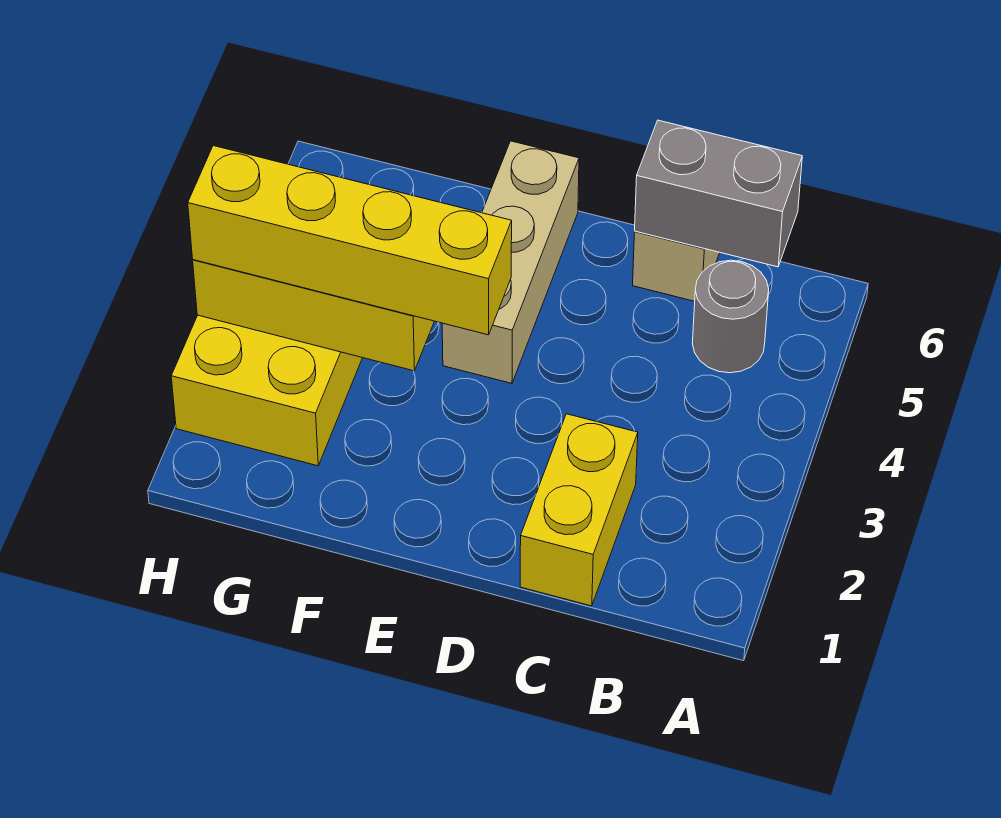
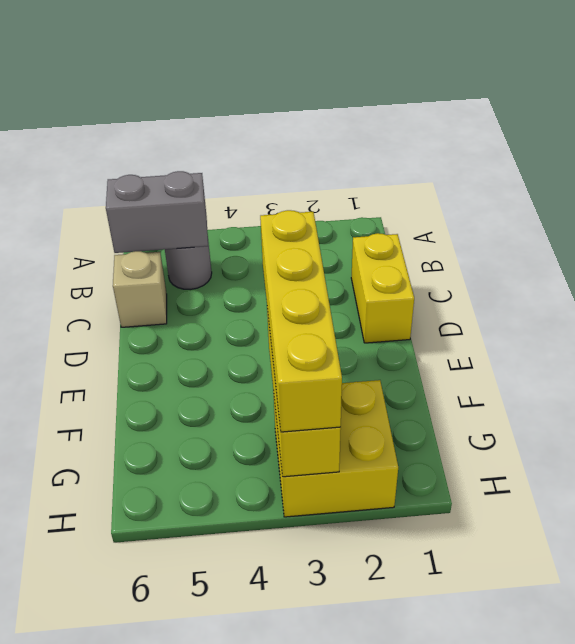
grey 1x2 brick [635,120,802,267] -> grey 1x2 brick turned to [106,171,208,253]
yellow 1x2 brick [520,414,638,606] -> yellow 1x2 brick turned to [351,233,414,343]
tan 1x3 brick [442,141,579,383] -> none

